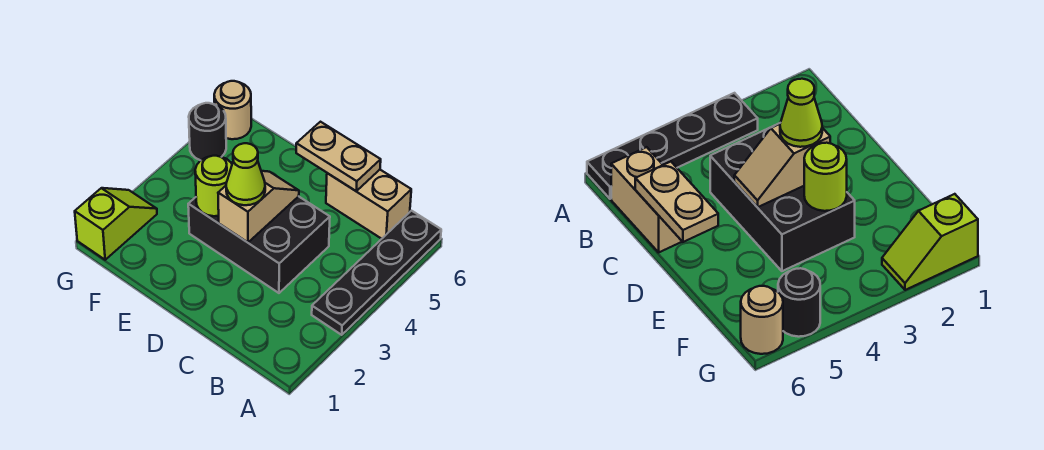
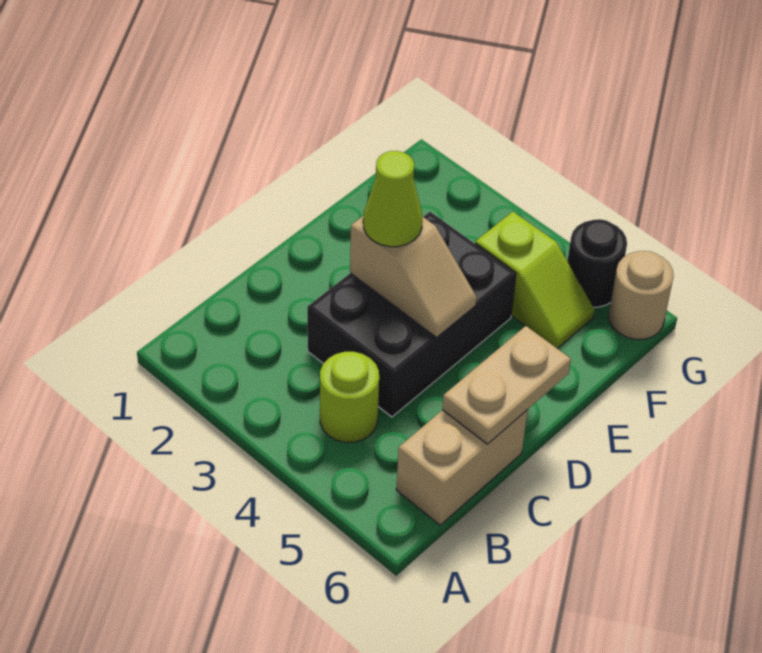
black 1x4 plate [312,211,441,335] -> none
lime 1x1 round brick [195,156,232,216] -> lime 1x1 round brick moved to [320,352,379,442]
lime 1x2 slope [75,188,157,260] -> lime 1x2 slope moved to [475,212,595,349]

